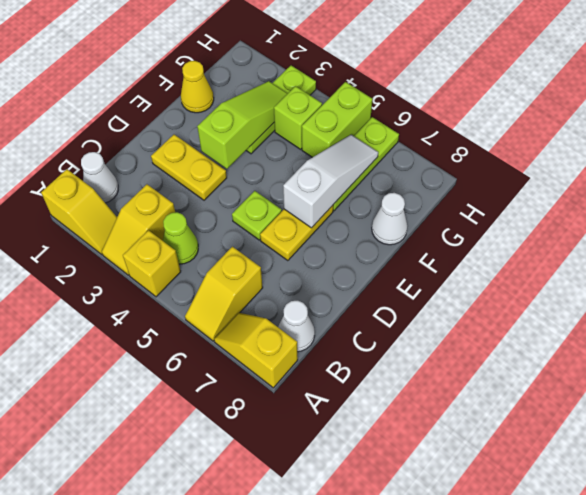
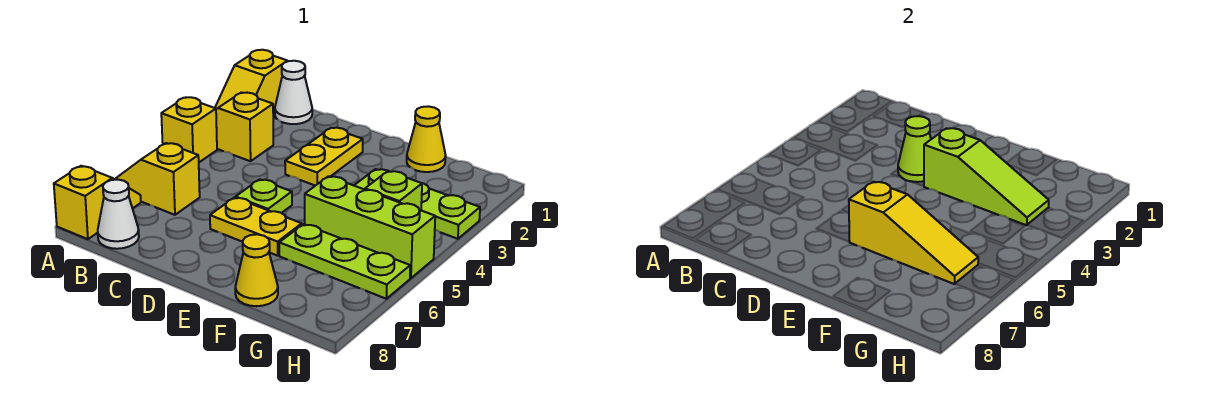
lime 1x1 cone [163,212,198,264] -> lime 1x1 cone moved to [898,116,931,182]
white 1x3 slope [283,135,378,228] -> yellow 1x3 slope [849,182,978,284]
white 1x1 cone [372,193,407,245] -> yellow 1x1 cone [235,234,278,306]
lime 1x2 brick [302,82,373,157] -> lime 1x3 brick [305,176,435,278]

